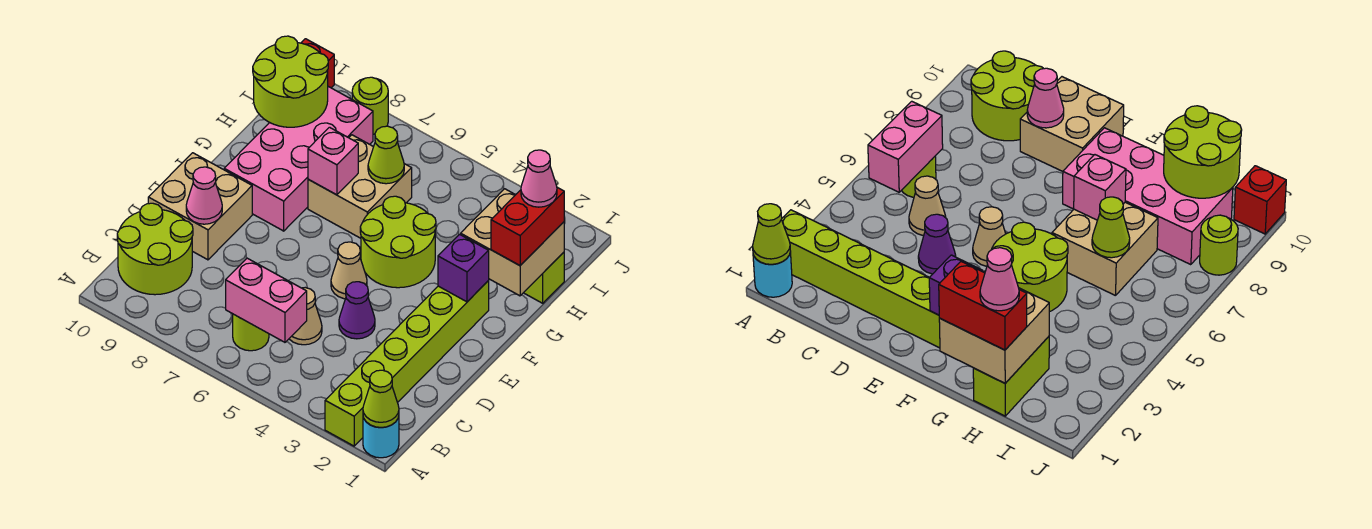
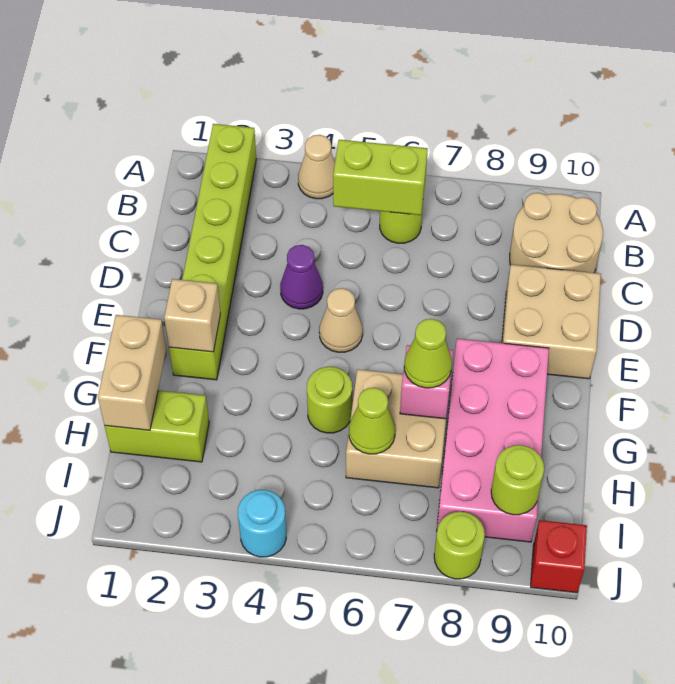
cyan 1x1 round brick [363,416,399,458] -> cyan 1x1 round brick moved to [238,490,286,557]
lime 1x1 cone [363,370,399,428] -> lime 1x1 cone moved to [404,319,452,388]
pink 1x2 brick [226,258,307,342] -> lime 1x2 brick [333,140,428,215]
lime 2x2 round brick [117,203,193,295] -> tan 2x2 round brick [510,193,603,273]
tan 1x1 cone [289,288,322,345] -> tan 1x1 cone moved to [298,135,335,199]
pink 1x1 cone [186,167,222,224] -> none
purple 1x1 brick [438,234,489,302] -> tan 1x1 brick [164,279,220,352]
lime 2x2 round brick [360,196,436,288] -> lime 1x1 round brick [307,367,352,433]
tan 2x2 brick [461,189,564,296] -> tan 1x2 brick [98,315,166,430]
red 1x2 brick [491,187,564,266] -> none
pink 1x1 cone [521,150,557,207] -> none
lime 2x2 round brick [253,36,328,127] -> lime 1x1 round brick [491,445,544,515]

